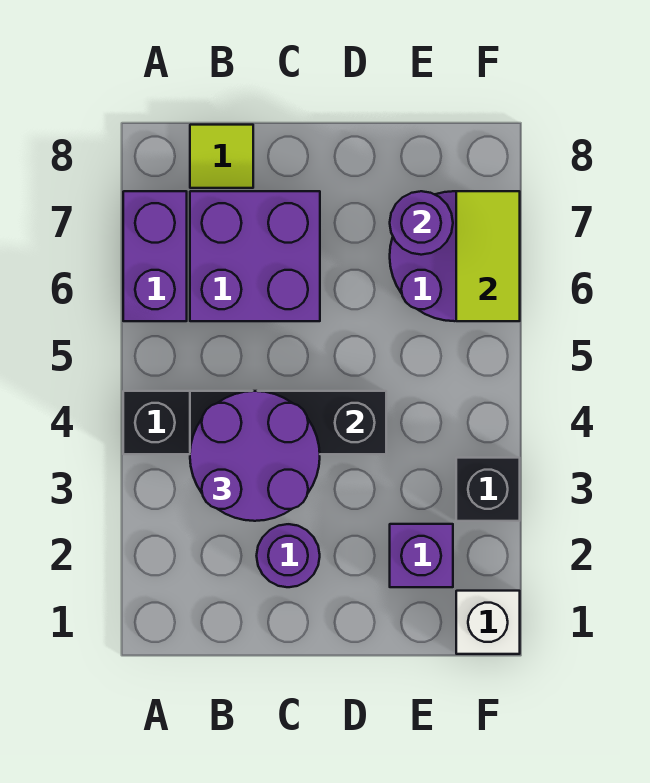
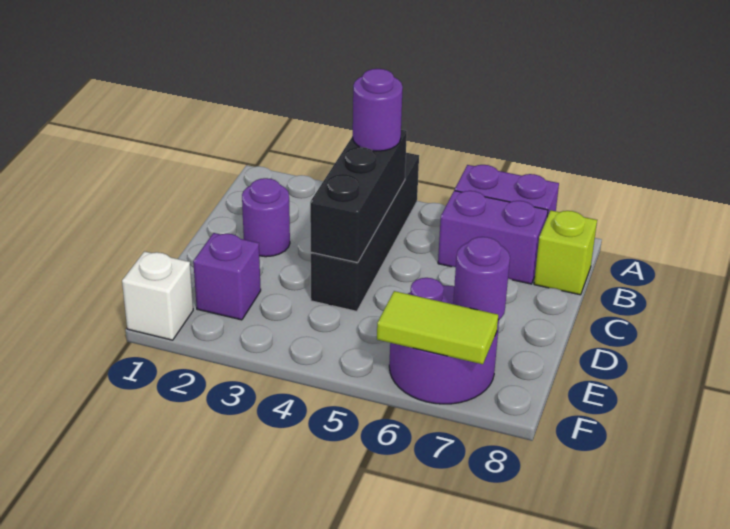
purple 2x2 round brick [190,391,320,521] -> purple 1x1 round brick [353,69,403,151]
purple 2x2 brick [190,191,320,321] -> purple 1x2 brick [438,191,548,284]
lime 1x1 tile [190,125,253,188] -> lime 1x1 brick [534,210,597,295]
black 1x1 brick [456,458,520,521] -> none

